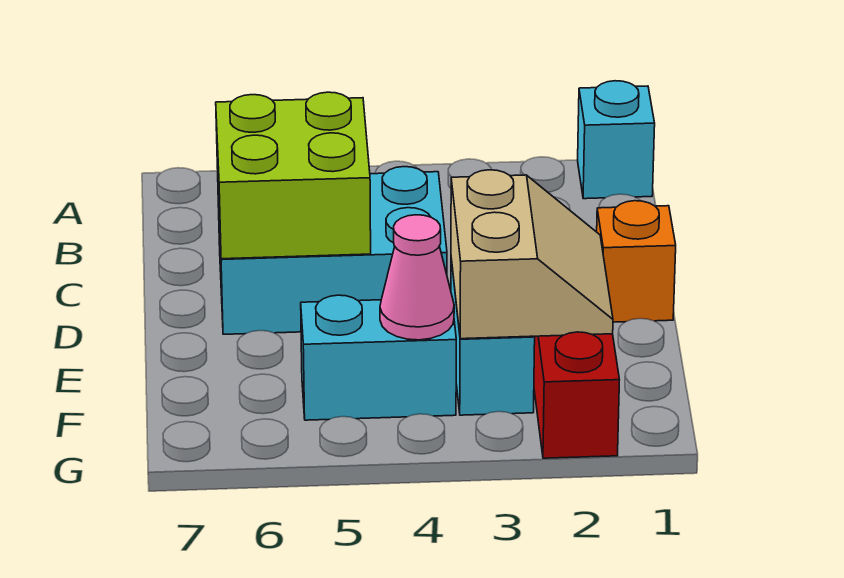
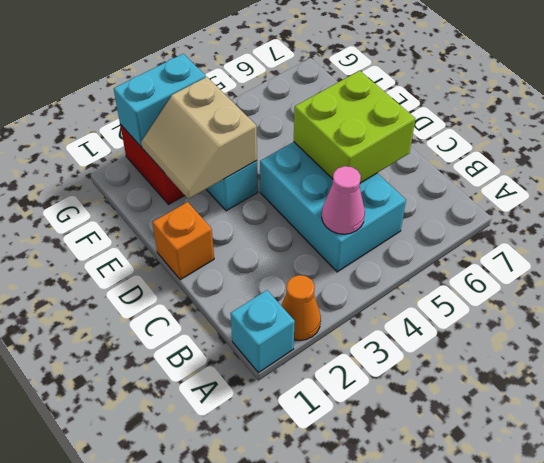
none -> orange 1x1 cone [281,275,321,341]
cyan 2x3 brick [218,167,447,334] -> cyan 2x3 brick turned to [260,142,406,272]
cyan 1x2 brick [301,295,456,420] -> cyan 1x2 brick moved to [114,54,206,147]
pink 1x1 cone [380,215,454,340] -> pink 1x1 cone moved to [322,166,365,234]

